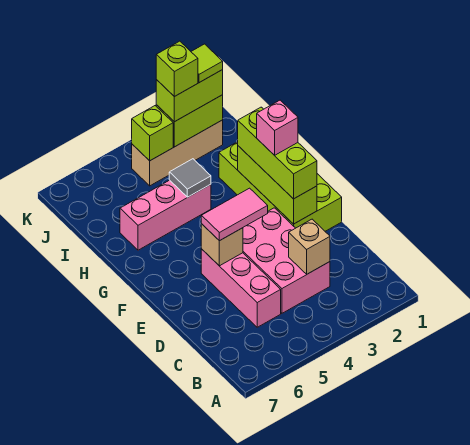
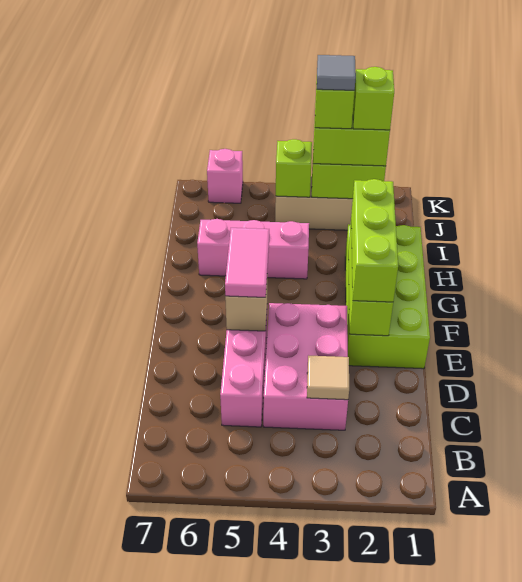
tan 1x1 brick [289,219,330,274] -> tan 1x1 tile [307,356,349,400]
pink 1x2 tile [201,188,268,241] -> pink 1x2 tile turned to [225,228,269,297]
pink 1x1 brick [257,100,298,155] -> pink 1x1 brick moved to [207,149,243,203]
grey 1x1 tile [169,159,211,197] -> grey 1x1 tile moved to [317,55,356,90]
lime 1x1 tile [191,44,223,83] -> lime 1x1 brick [353,67,394,130]

